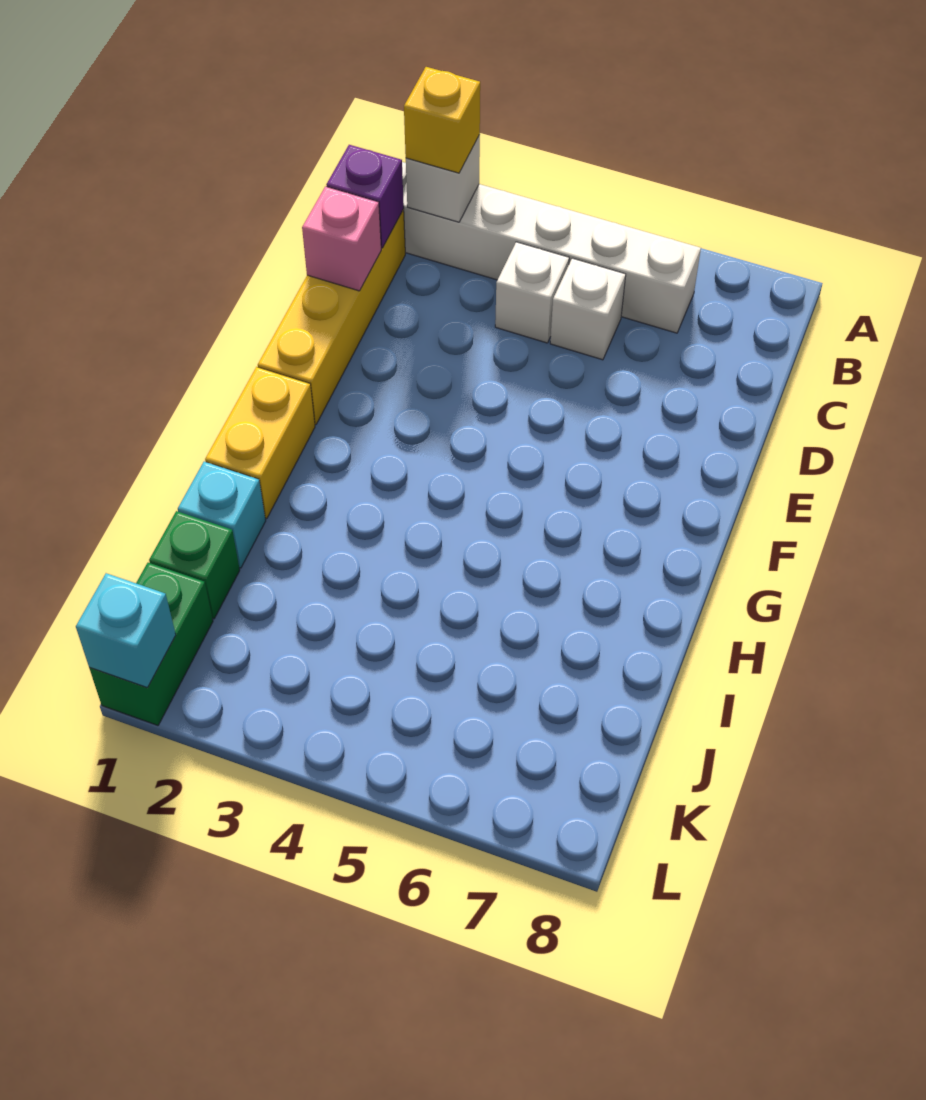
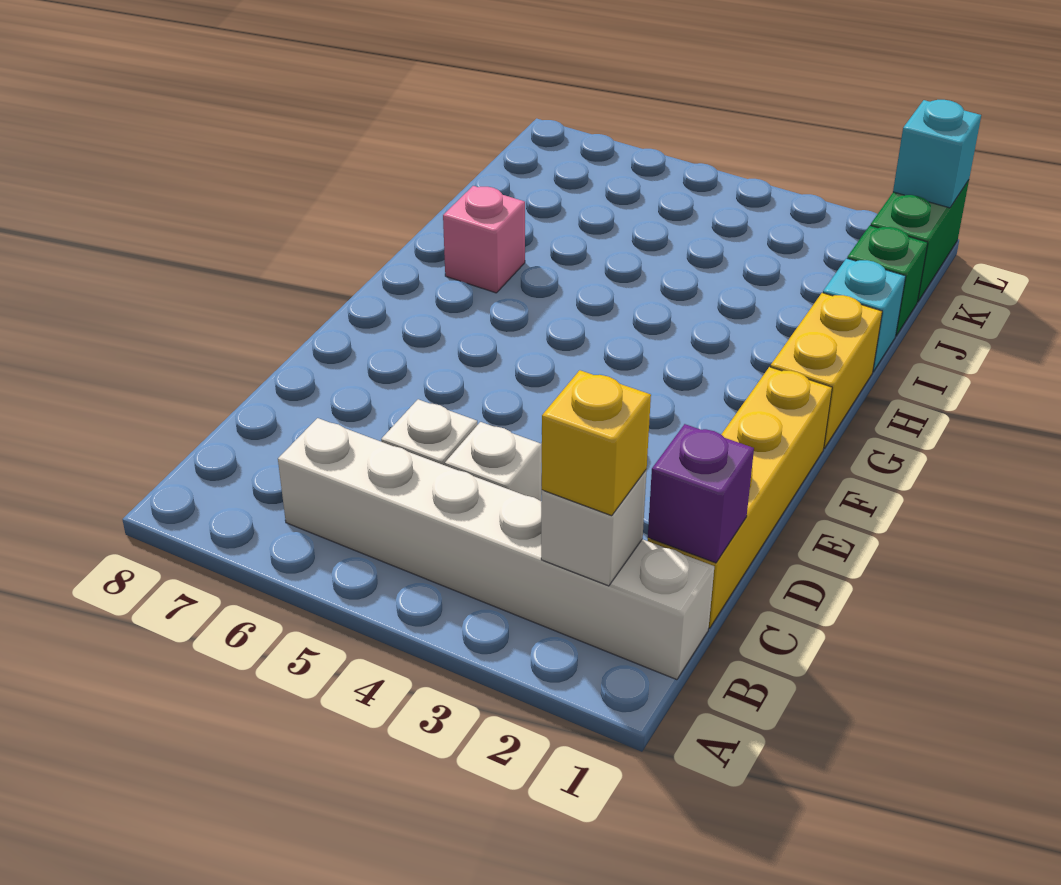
pink 1x1 brick [302,186,381,291] -> pink 1x1 brick moved to [443,186,525,293]

